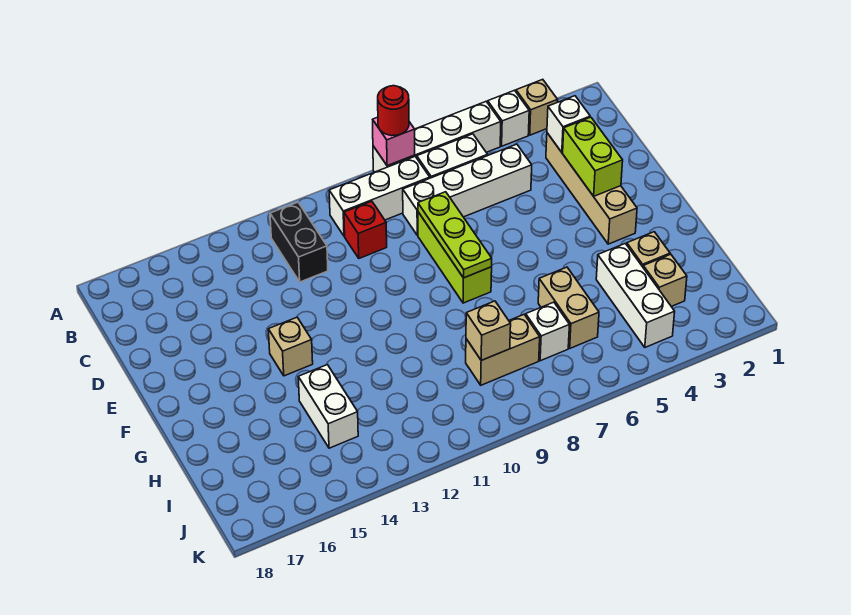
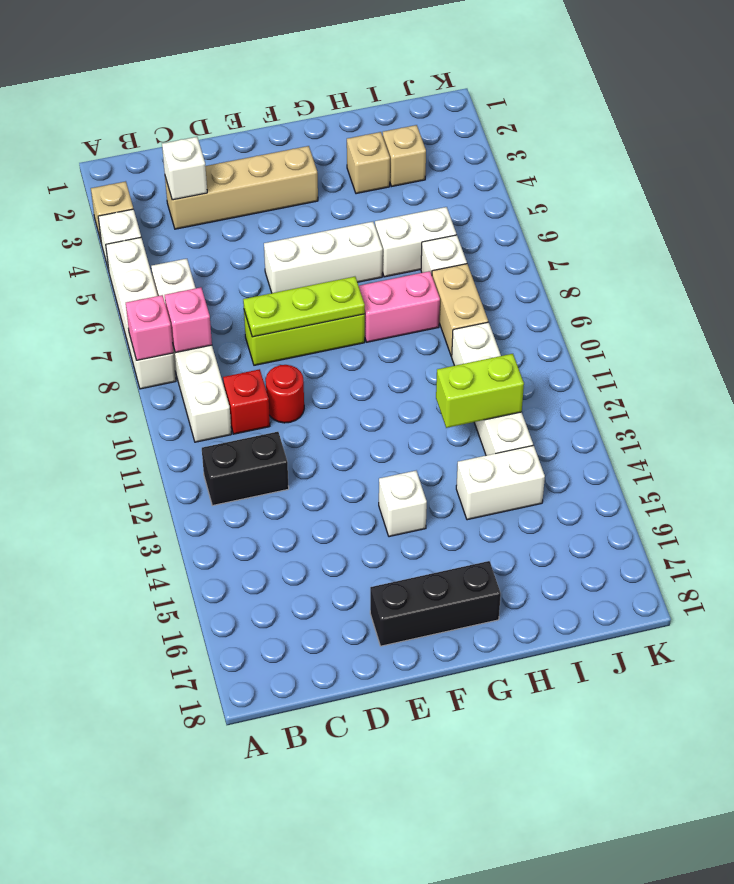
red 1x1 round brick [378,86,409,136] -> red 1x1 round brick moved to [266,365,304,423]
none -> pink 1x1 brick [165,287,212,353]
white 1x4 brick [403,144,532,235] -> white 1x4 brick moved to [451,322,533,455]
lime 1x2 brick [563,117,623,196] -> lime 1x2 brick moved to [436,354,524,428]
none -> black 1x3 brick [370,561,501,646]
tan 1x1 brick [268,317,313,376] -> white 1x1 brick [379,471,427,537]
none -> pink 1x2 brick [359,271,440,342]
white 1x3 brick [596,243,675,347] -> white 1x3 brick moved to [264,222,383,293]
tan 1x2 brick [538,267,599,348] -> white 1x2 brick [375,207,456,277]
tan 1x1 brick [466,301,511,360] -> none

